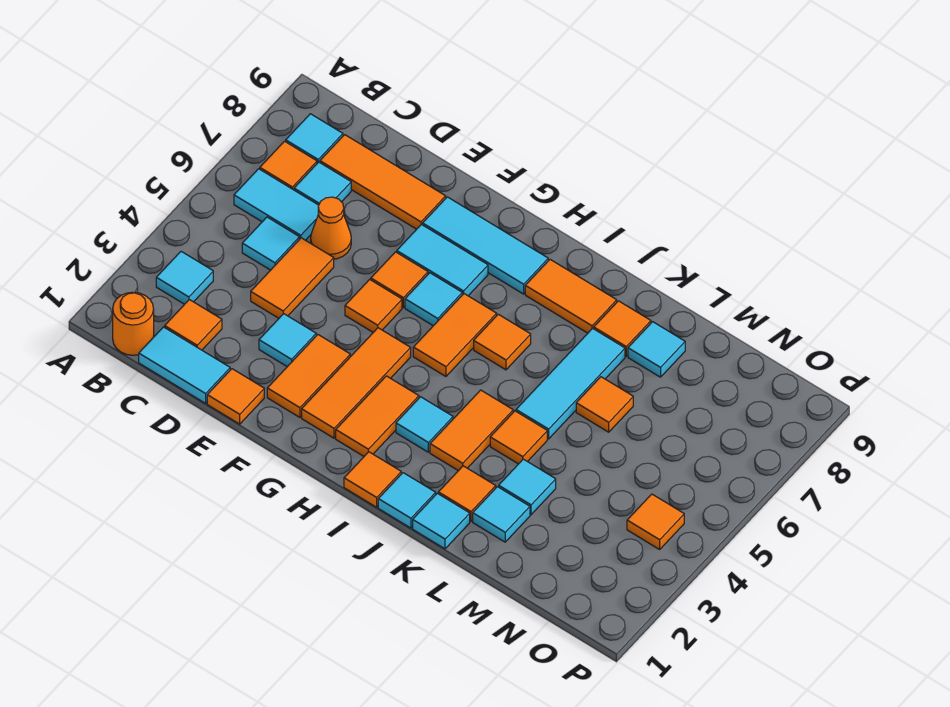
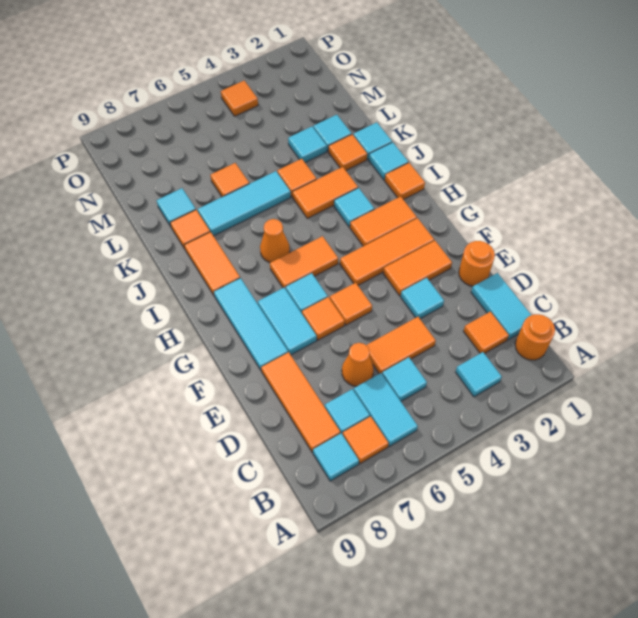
orange 1x1 tile [207,369,264,424] -> orange 1x1 round brick [459,241,495,286]
orange 1x1 tile [474,314,531,370] -> orange 1x1 cone [260,219,290,263]

